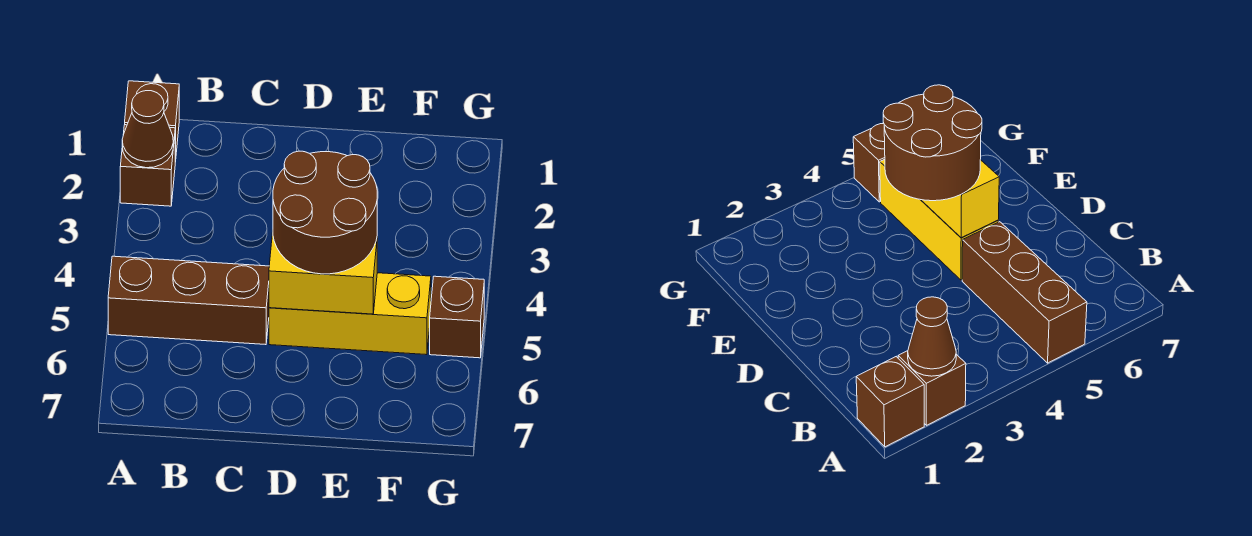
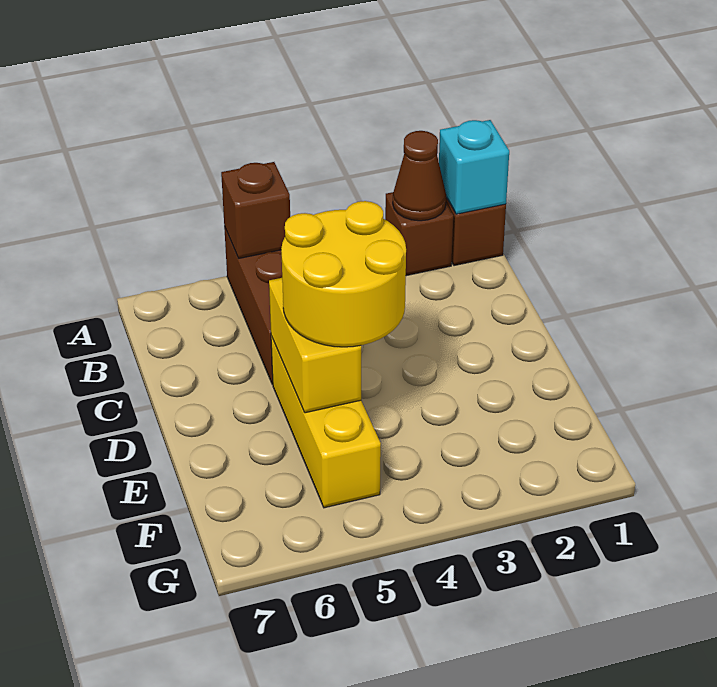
none -> cyan 1x1 brick [439,120,509,214]
brown 2x2 round brick [273,151,377,274] -> yellow 2x2 round brick [281,201,406,347]
brown 1x1 brick [430,276,484,358] -> brown 1x1 brick moved to [221,162,290,259]

